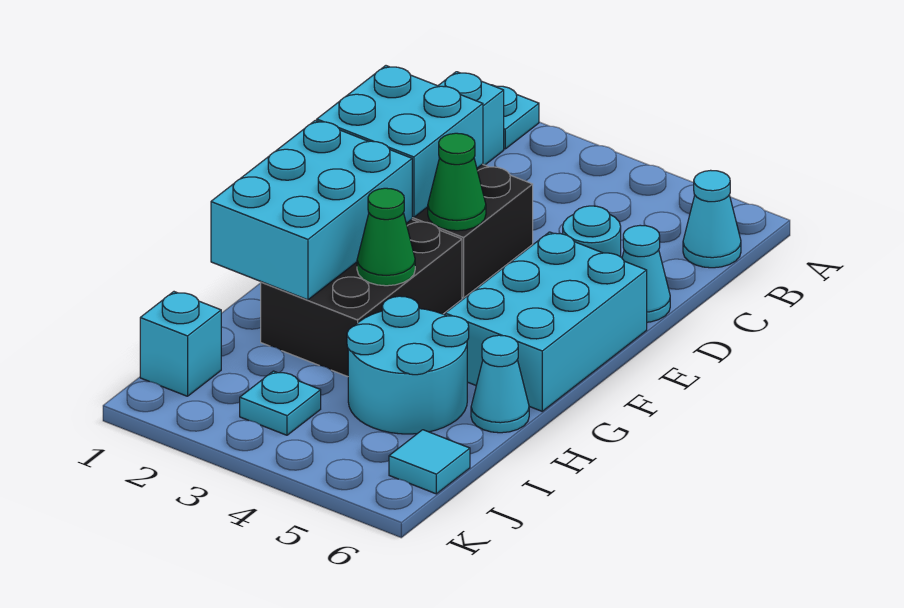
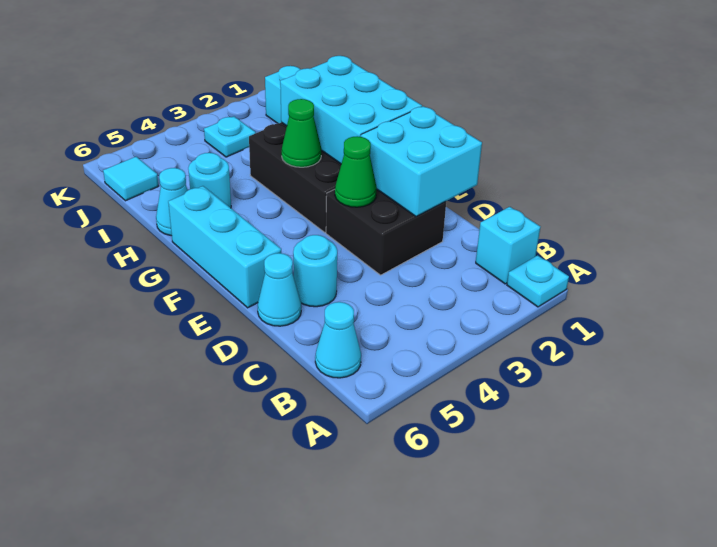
cyan 2x3 brick [445,232,647,411] -> cyan 1x3 brick [168,186,281,308]
cyan 2x2 round brick [347,296,469,434] -> cyan 1x1 round brick [188,153,231,208]

